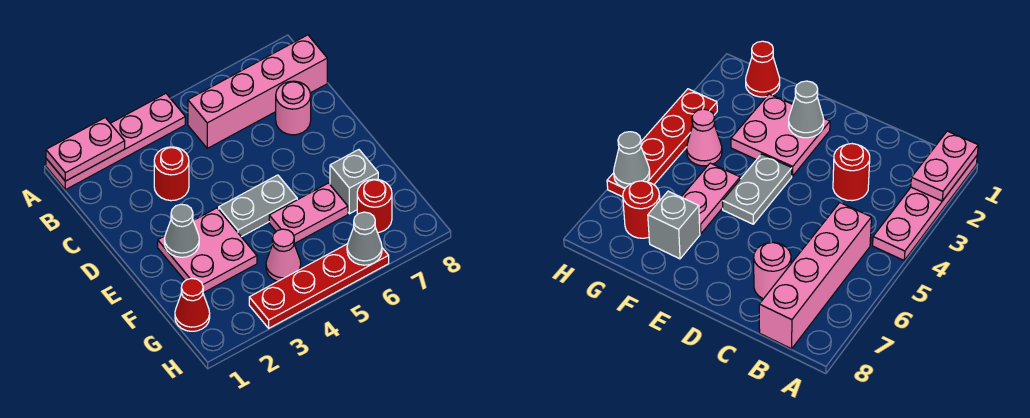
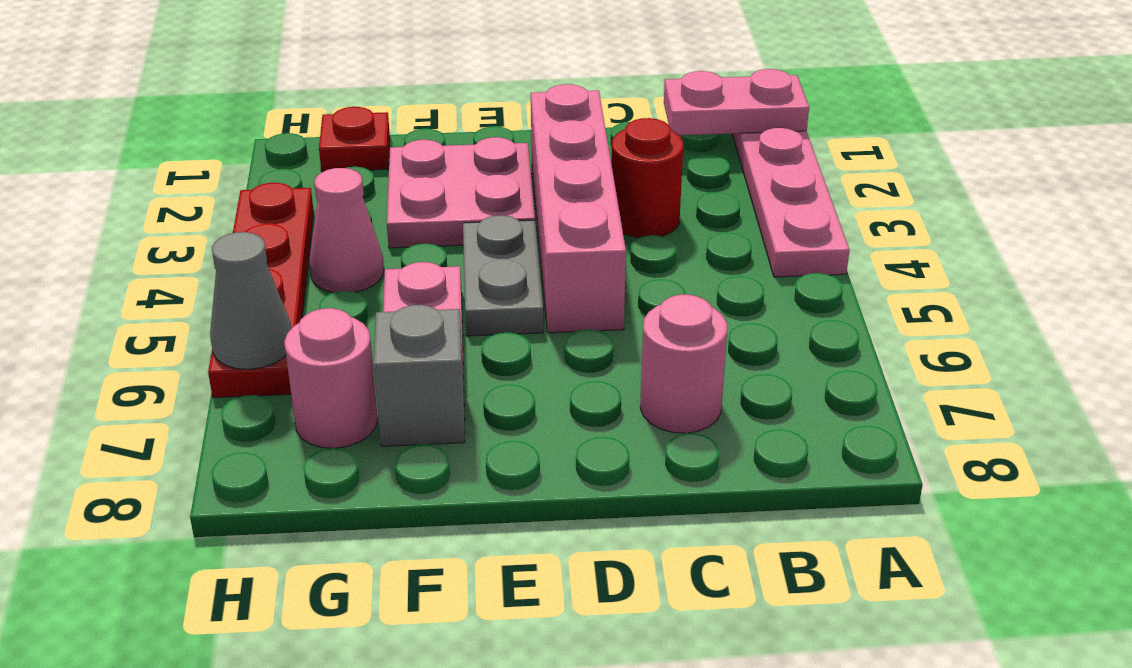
pink 1x2 plate [46,118,125,181] -> pink 1x2 plate turned to [664,69,809,135]
pink 1x4 brick [188,35,327,148] -> pink 1x4 brick moved to [531,84,626,333]
grey 1x1 cone [165,204,199,257] -> none
red 1x1 cone [175,278,210,331] -> red 1x1 plate [319,107,390,172]
red 1x1 round brick [357,179,392,233] -> pink 1x1 round brick [284,308,378,448]

